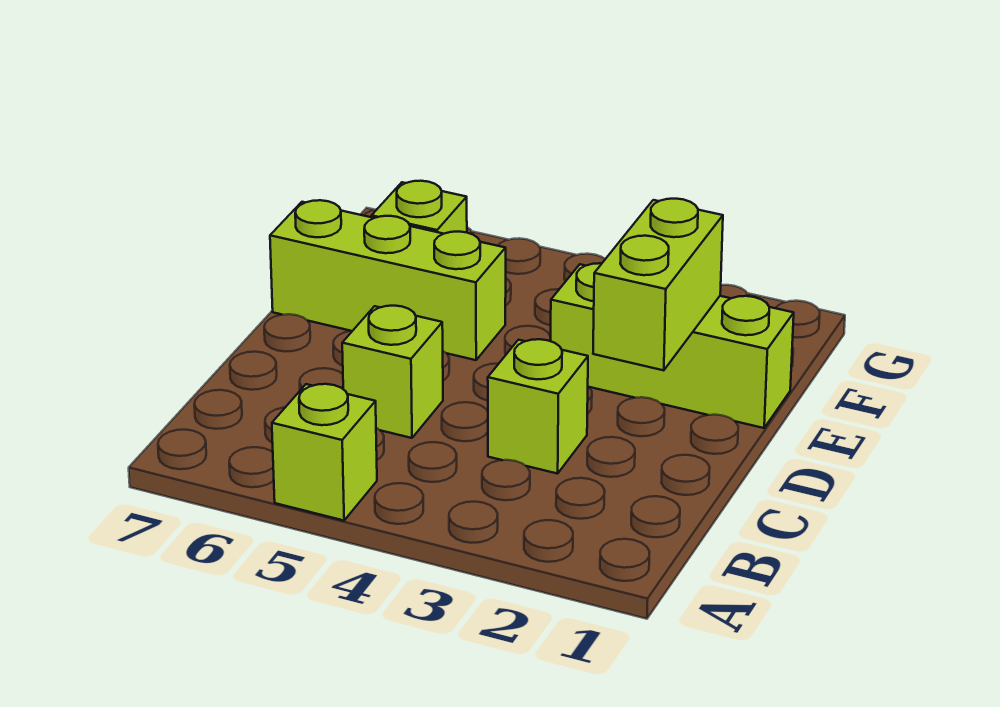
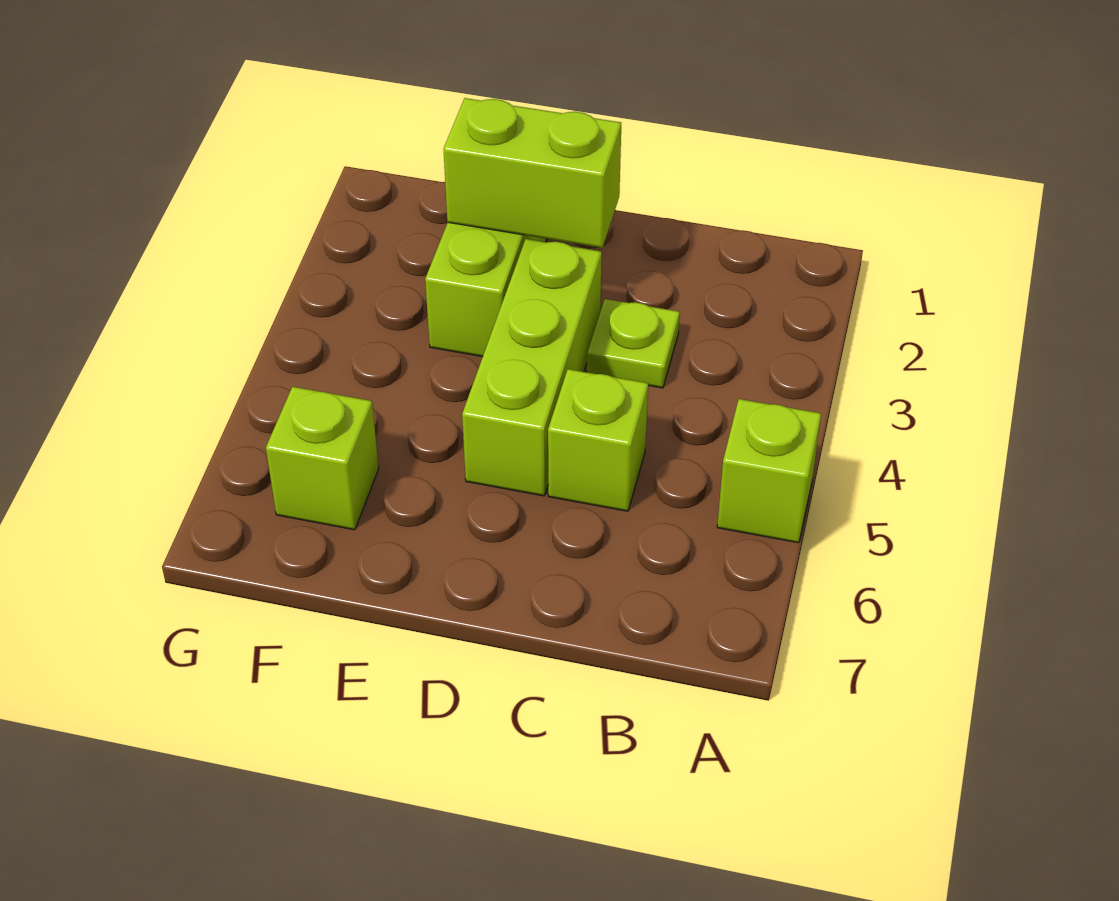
lime 1x1 brick [488,339,588,474] -> lime 1x1 plate [587,299,680,388]
lime 1x3 brick [270,200,506,360] -> lime 1x3 brick moved to [462,239,602,496]

